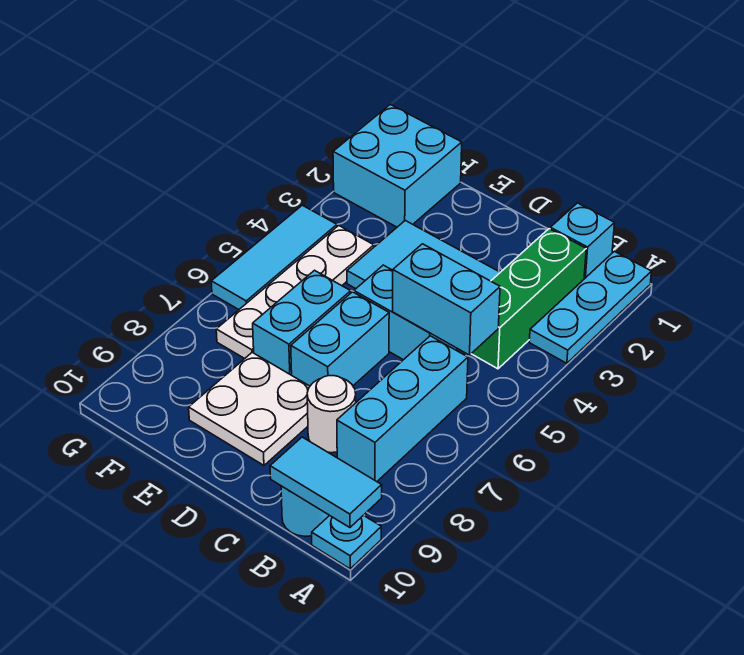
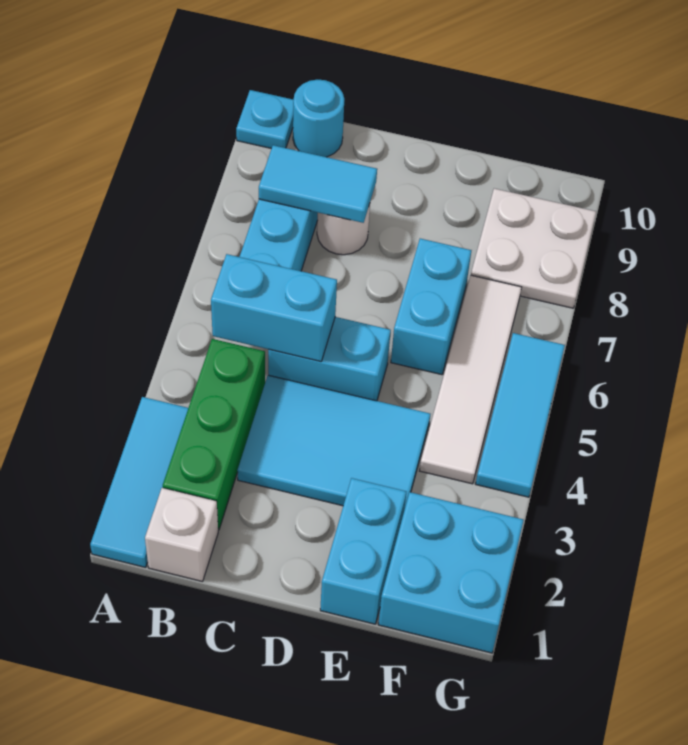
cyan 1x3 plate [529,251,652,363] -> cyan 1x3 tile [90,397,188,567]
cyan 1x2 tile [270,437,382,527] -> cyan 1x2 tile moved to [259,145,377,223]
cyan 1x1 brick [550,203,614,279] -> white 1x1 brick [145,488,218,582]
cyan 1x2 brick [291,292,389,386] -> cyan 1x2 brick moved to [320,478,406,624]
white 2x2 plate [189,352,310,465] -> white 2x2 plate moved to [471,188,596,308]
white 1x4 plate [216,226,374,359] -> white 1x4 tile [420,275,522,484]

